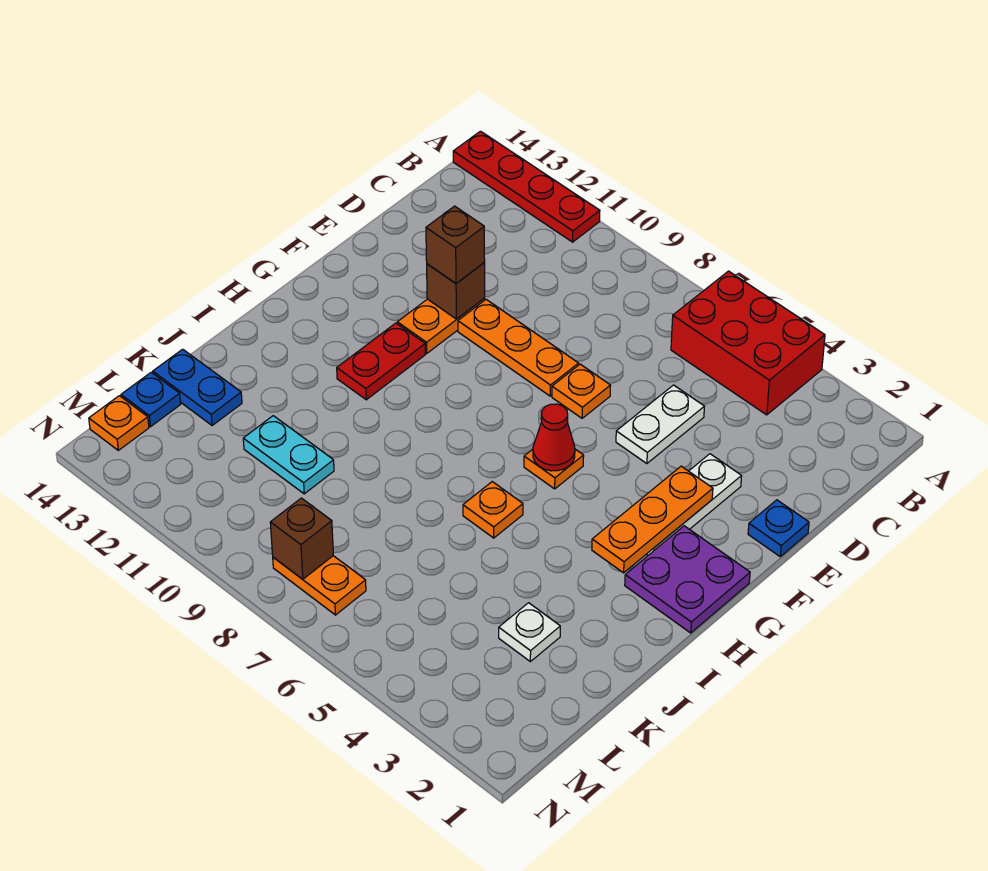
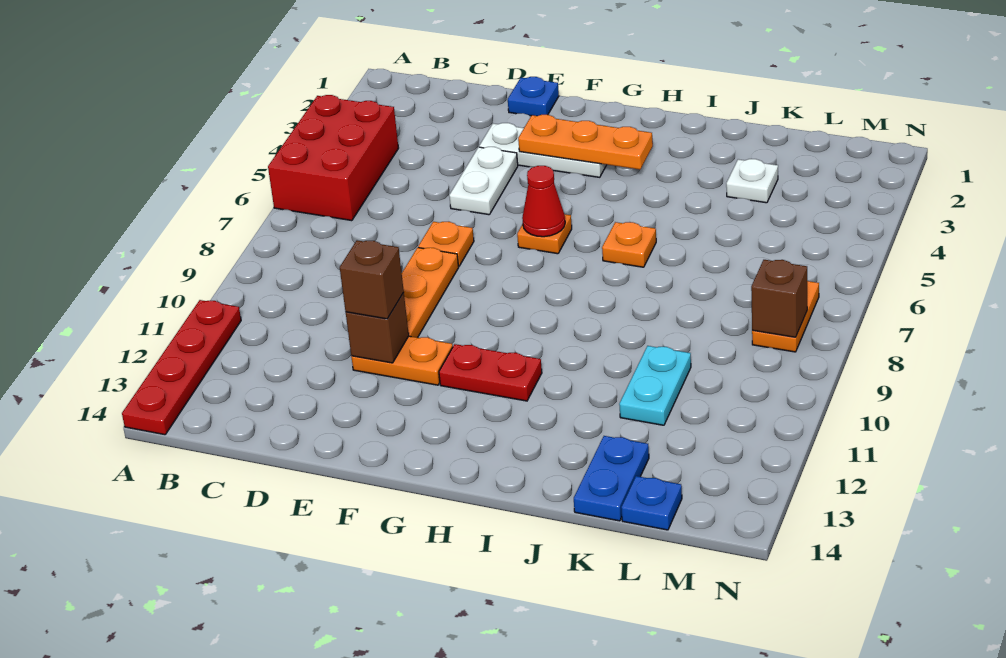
white 1x2 plate [616,385,705,464] -> white 1x2 plate turned to [449,147,518,215]
purple 2x2 plate [625,526,750,633] -> none
orange 1x1 plate [89,396,149,450] -> none

